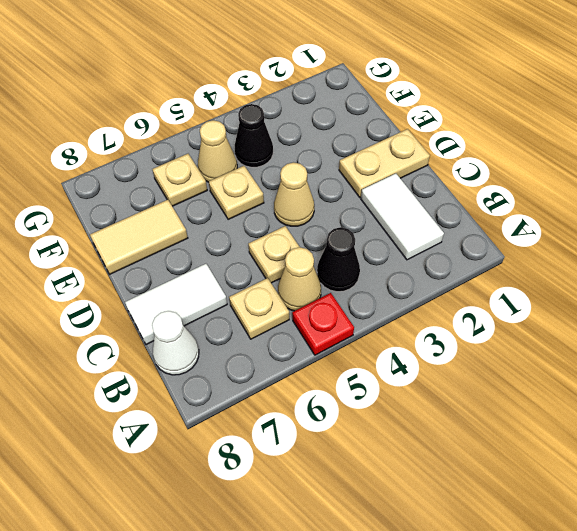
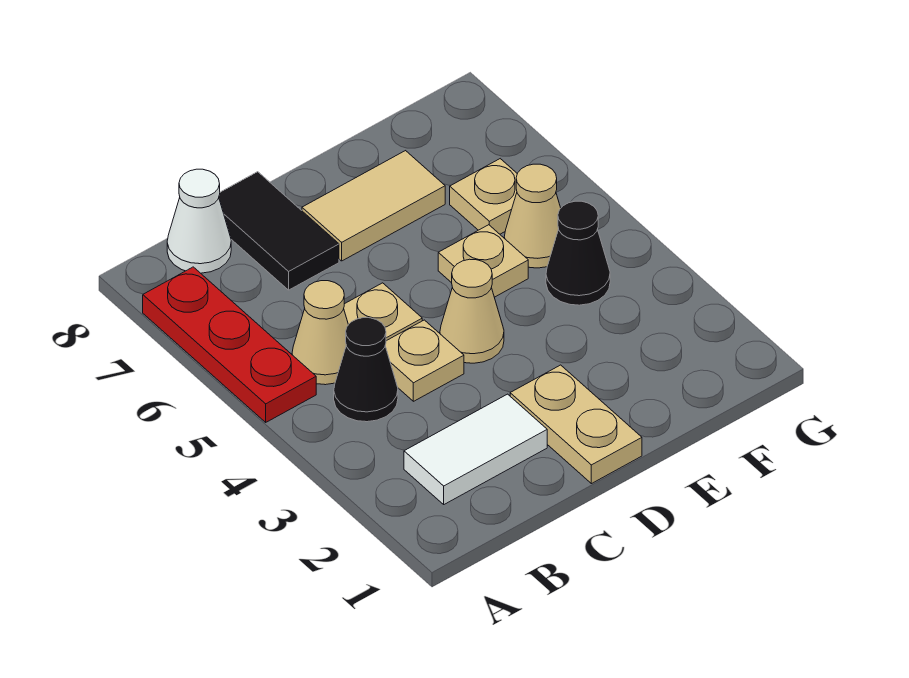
red 1x1 plate [292,293,354,355] -> red 1x3 plate [143,267,316,422]
tan 1x1 plate [229,278,289,339] -> tan 1x1 plate moved to [385,320,464,401]
white 1x2 tile [125,264,227,345] -> black 1x2 tile [219,172,339,290]
tan 1x2 tile [90,200,188,274] -> tan 1x2 tile turned to [302,151,445,261]

